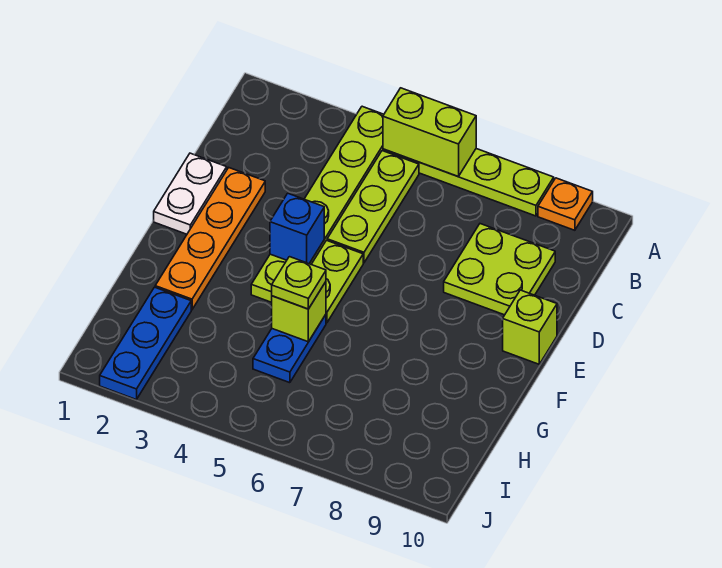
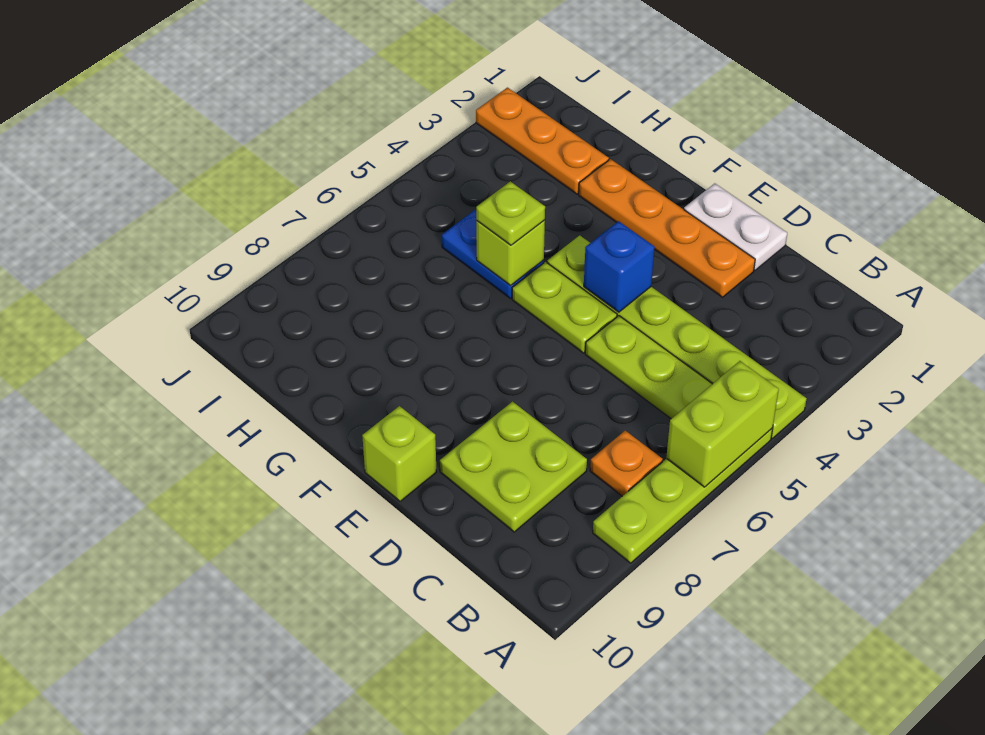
orange 1x1 plate [538,178,593,230] -> orange 1x1 plate moved to [590,431,663,496]
blue 1x3 plate [100,287,191,400] -> orange 1x3 plate [476,88,609,194]

